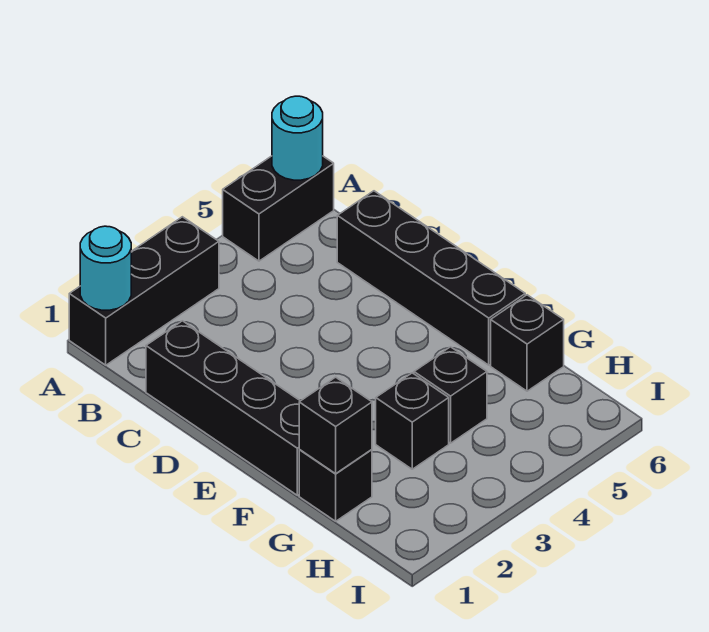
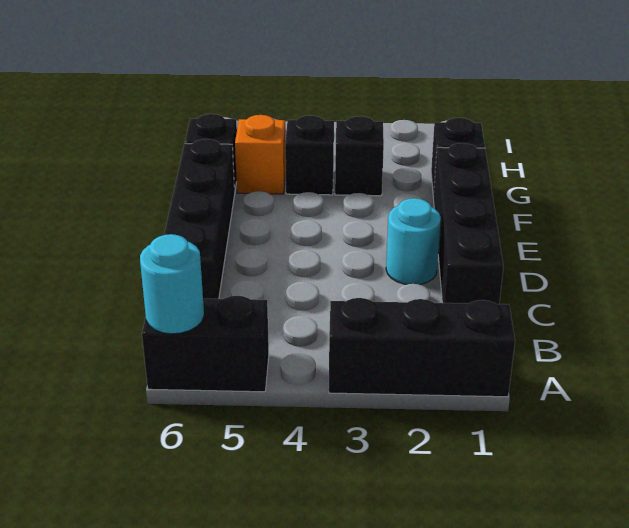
cyan 1x1 round brick [80,226,131,310] -> cyan 1x1 round brick moved to [386,198,441,285]
black 1x1 brick [299,377,372,474] -> none
none -> orange 1x1 brick [235,115,286,194]

